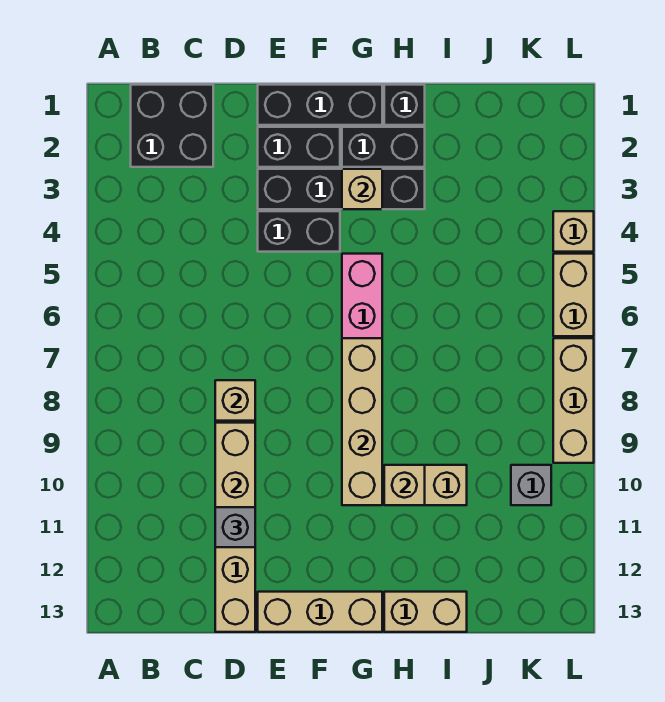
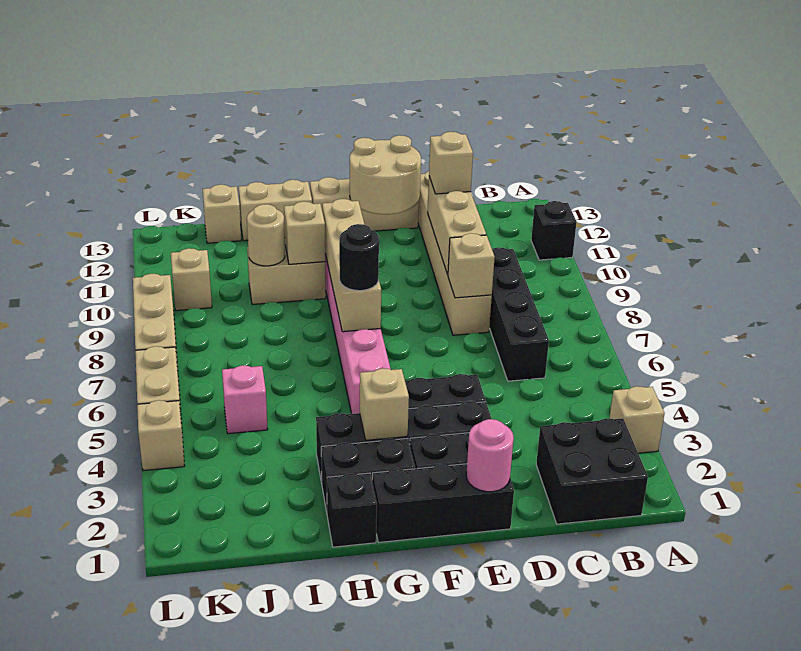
none -> tan 1x1 brick [609,386,665,453]
none -> black 1x1 brick [531,201,577,260]
none -> black 1x4 brick [489,247,549,381]
grey 1x1 brick [215,507,255,547] -> tan 1x1 brick [429,132,473,194]
none -> pink 1x1 round brick [466,419,514,492]
none -> tan 2x2 round brick [350,135,421,214]
none -> black 1x1 round brick [339,224,379,291]
none -> tan 1x1 round brick [247,204,285,266]
none -> pink 1x1 brick [222,365,268,434]
none -> tan 1x1 brick [203,185,241,243]
grey 1x1 brick [511,465,551,505] -> tan 1x1 brick [171,248,212,311]

